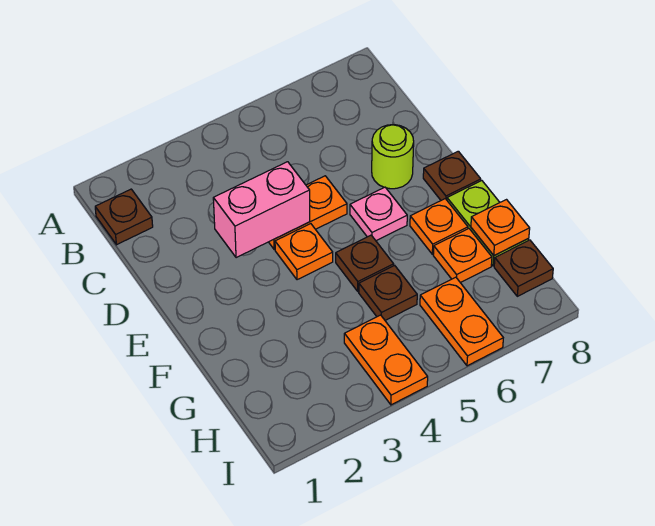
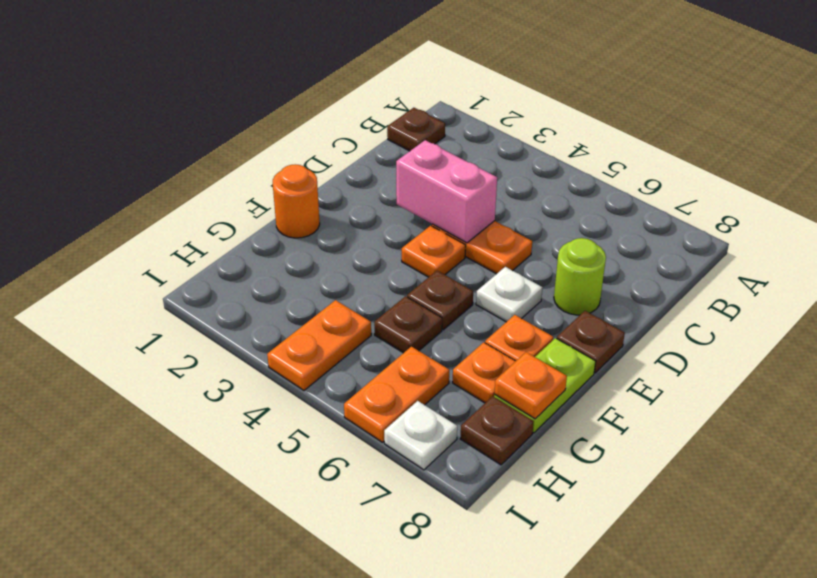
pink 1x1 plate [350,187,407,241] -> white 1x1 plate [476,267,543,322]
none -> orange 1x1 round brick [273,164,320,238]
none -> white 1x1 plate [384,401,457,470]

